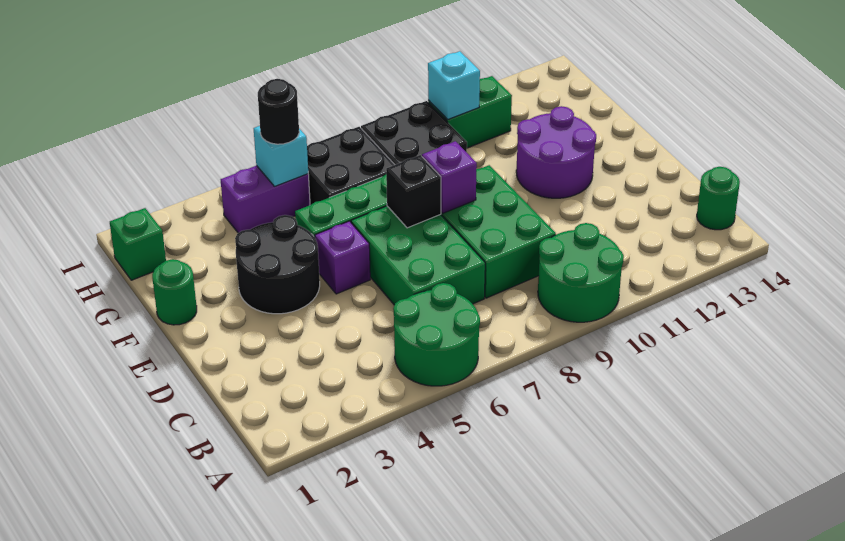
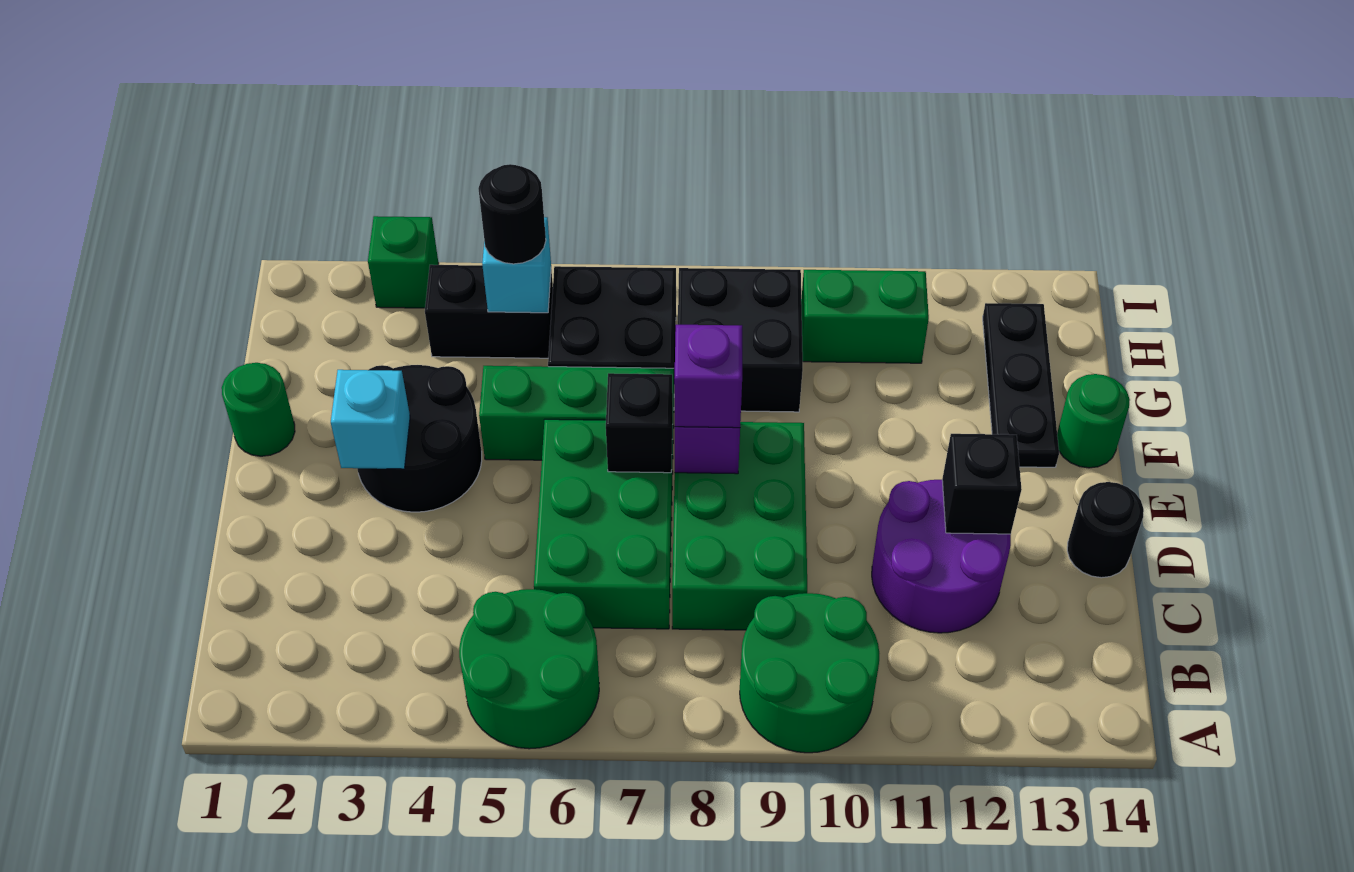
green 1x1 round brick [697,167,740,230] -> green 1x1 round brick moved to [1057,374,1130,468]
none -> black 1x1 brick [942,434,1022,534]
none -> black 1x1 round brick [1067,482,1144,578]
purple 1x1 brick [315,221,370,294] -> purple 1x1 brick moved to [674,325,742,428]
purple 2x2 round brick [516,106,596,198] -> purple 2x2 round brick moved to [872,480,1011,633]
none -> black 1x3 plate [983,303,1059,467]
green 1x1 brick [110,208,166,280] -> green 1x1 brick moved to [368,216,439,308]
purple 1x2 brick [221,166,310,233] -> black 1x2 brick [425,265,553,358]
cyan 1x1 brick [428,51,480,120] -> cyan 1x1 brick moved to [331,370,410,469]

